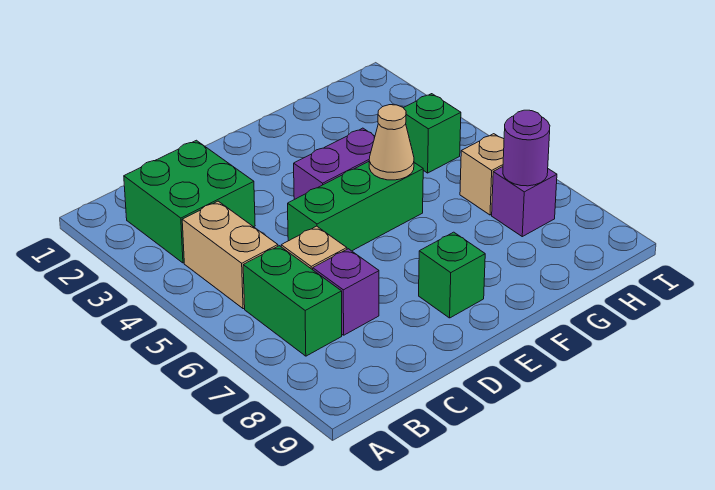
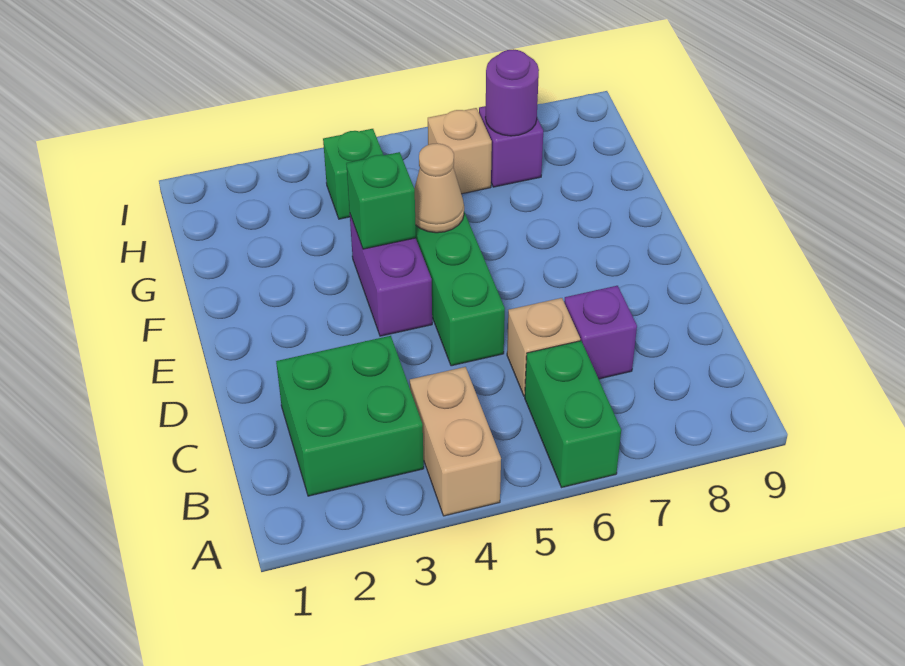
tan 1x2 brick [182,201,278,309] -> tan 1x2 brick turned to [410,367,501,516]
green 1x2 brick [243,246,342,356] -> green 1x2 brick turned to [525,341,621,488]
green 1x1 brick [419,232,485,318] -> green 1x1 brick moved to [346,152,416,249]

